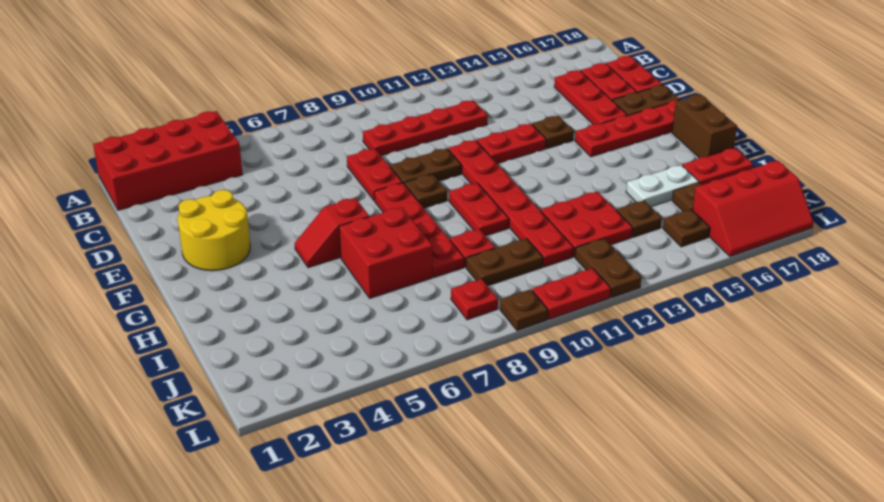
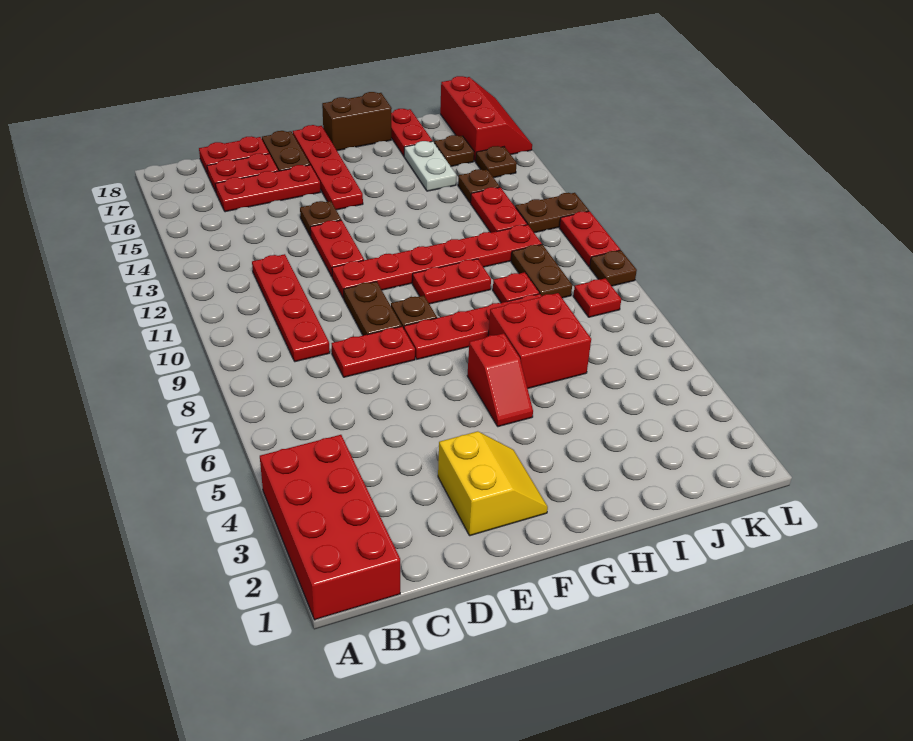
yellow 2x2 round brick [178,190,250,271] -> yellow 2x2 slope [438,431,548,536]
red 2x2 plate [541,191,633,257] -> red 1x2 plate [471,187,527,233]

